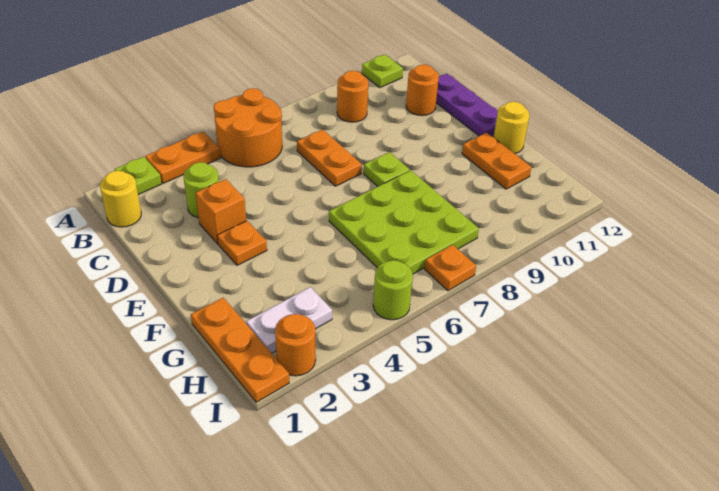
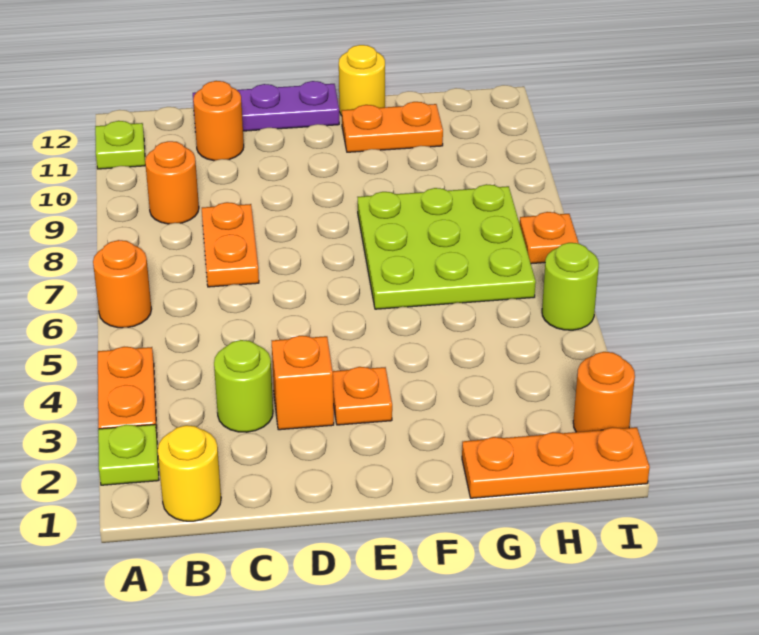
orange 2x2 round brick [214,88,282,167] -> orange 1x1 round brick [93,240,151,328]
orange 1x2 plate [297,130,362,186] -> orange 1x2 plate turned to [202,202,259,287]
lime 1x1 plate [364,152,410,187] -> none
white 1x2 plate [246,287,332,353] -> none

